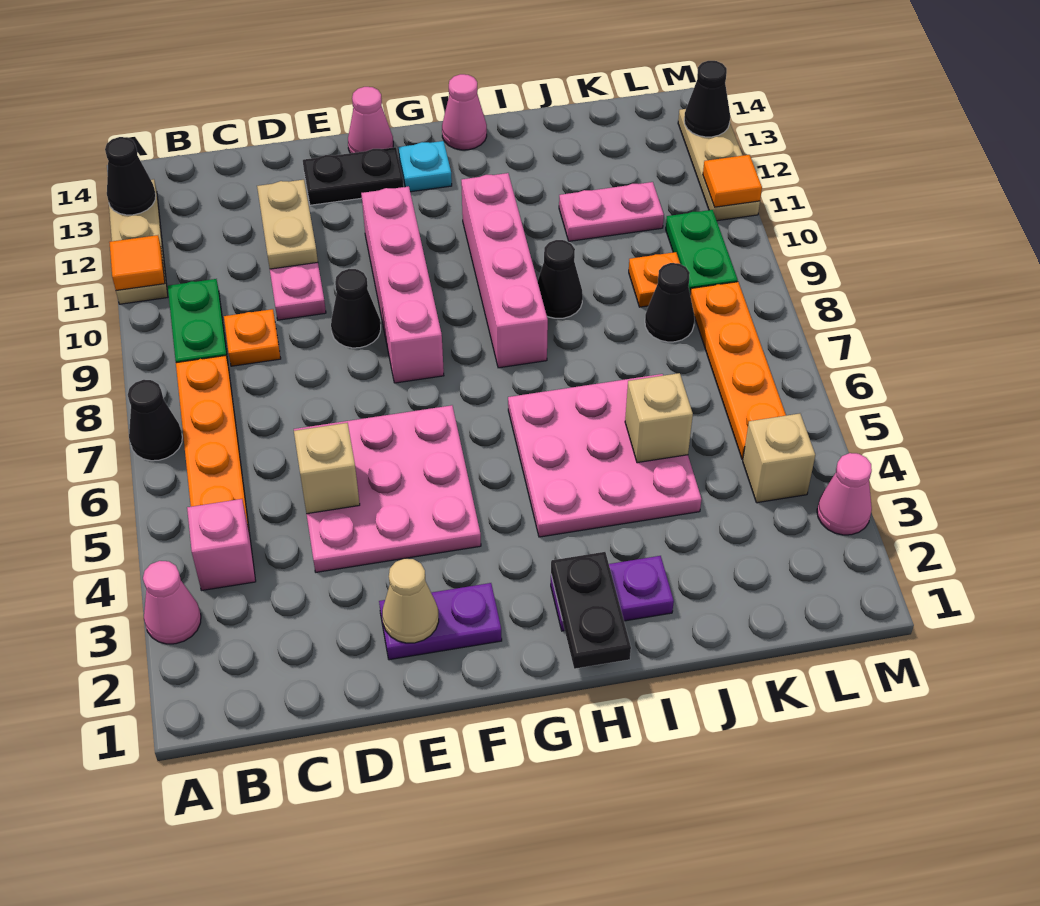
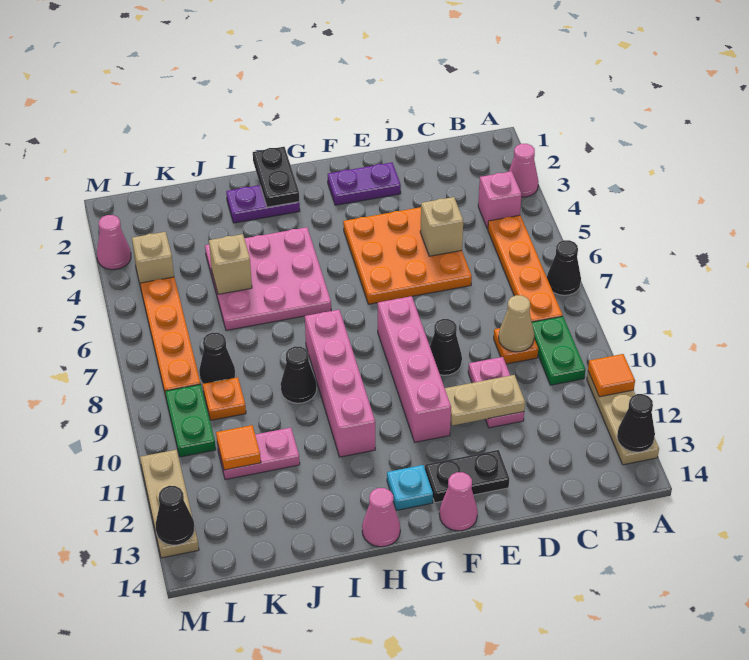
pink 3x3 plate [294,405,481,572] -> orange 3x3 plate [343,207,472,304]
tan 1x2 plate [257,180,318,269] -> tan 1x2 plate turned to [445,375,525,425]
tan 1x1 cone [382,559,439,643] -> tan 1x1 cone moved to [499,295,534,352]
orange 1x1 tile [703,155,762,207] -> orange 1x1 tile moved to [216,425,261,470]

